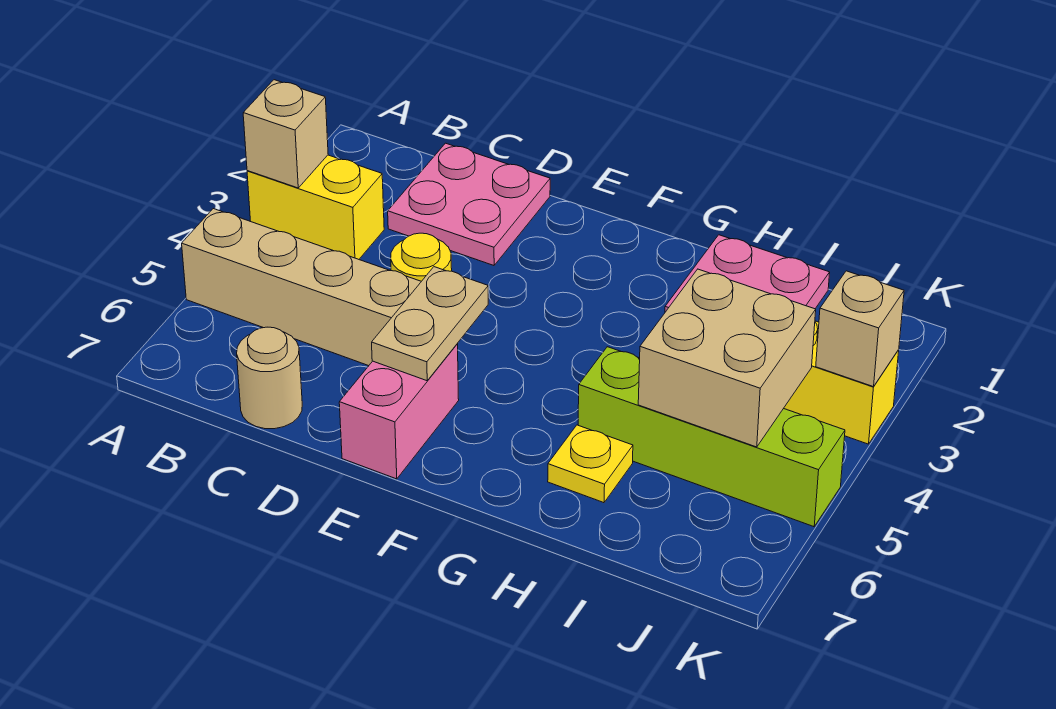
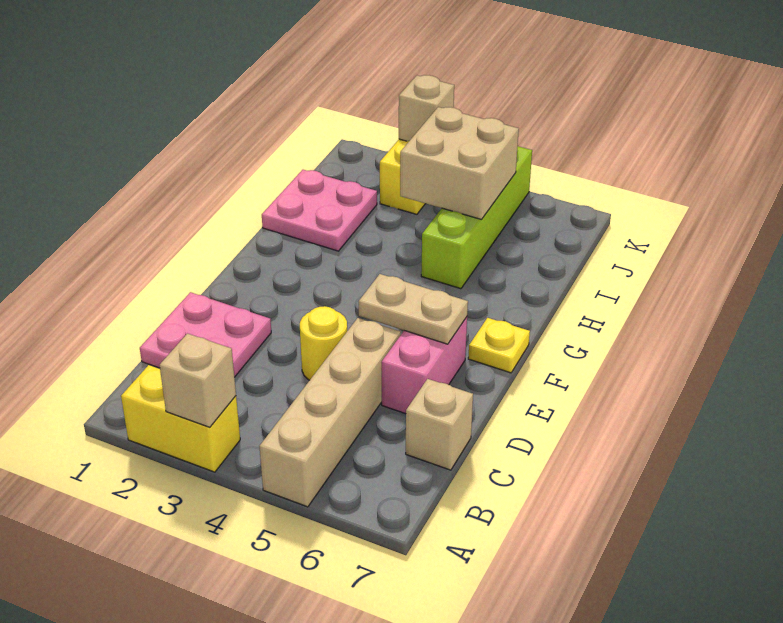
yellow 1x2 brick [247,155,384,259] -> yellow 1x2 brick turned to [121,365,240,472]
tan 1x1 round brick [237,327,302,429] -> tan 1x1 brick [406,379,473,470]
pink 1x2 brick [339,344,459,479] -> pink 1x2 brick turned to [382,317,467,414]
yellow 1x1 plate [548,425,633,503] -> yellow 1x1 plate moved to [468,318,530,373]

